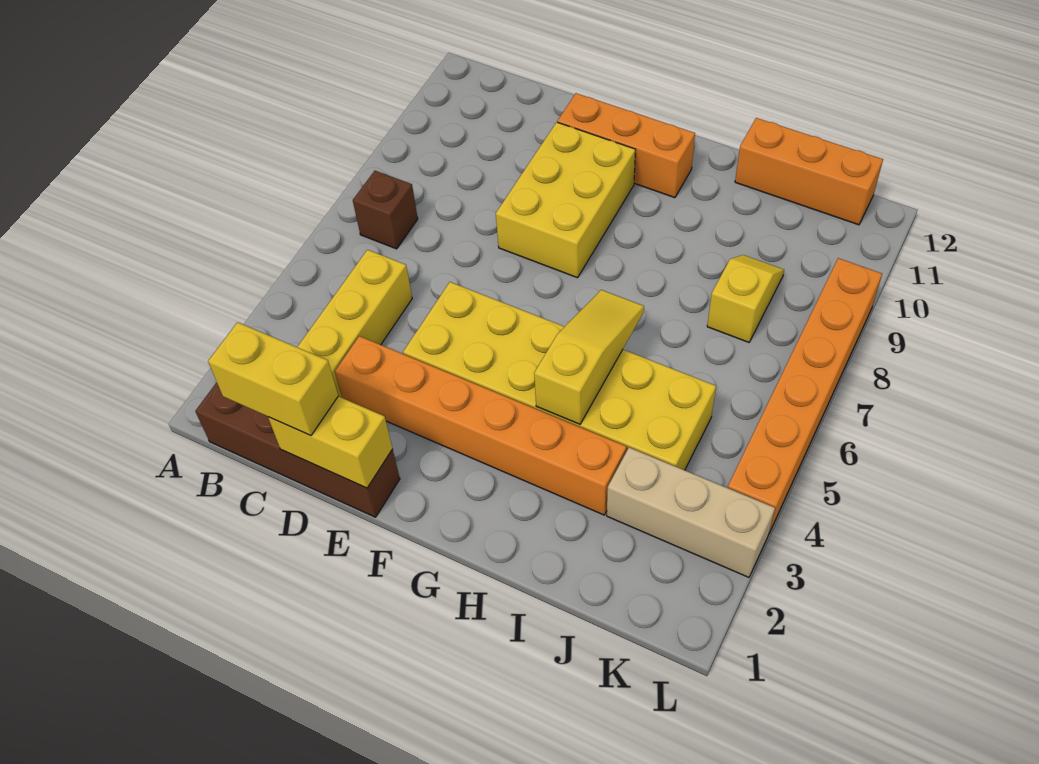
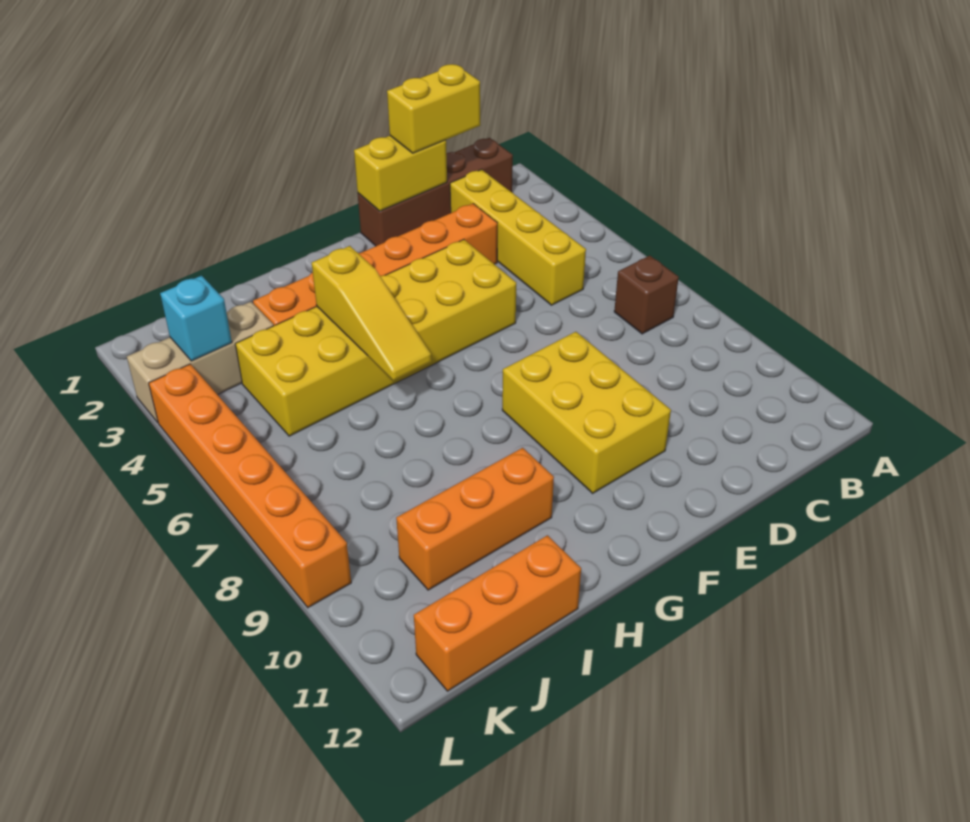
orange 1x3 brick [557,93,695,198] -> orange 1x3 brick moved to [396,448,554,590]
yellow 1x2 slope [707,255,784,342] -> none
none -> cyan 1x1 brick [160,276,232,361]

